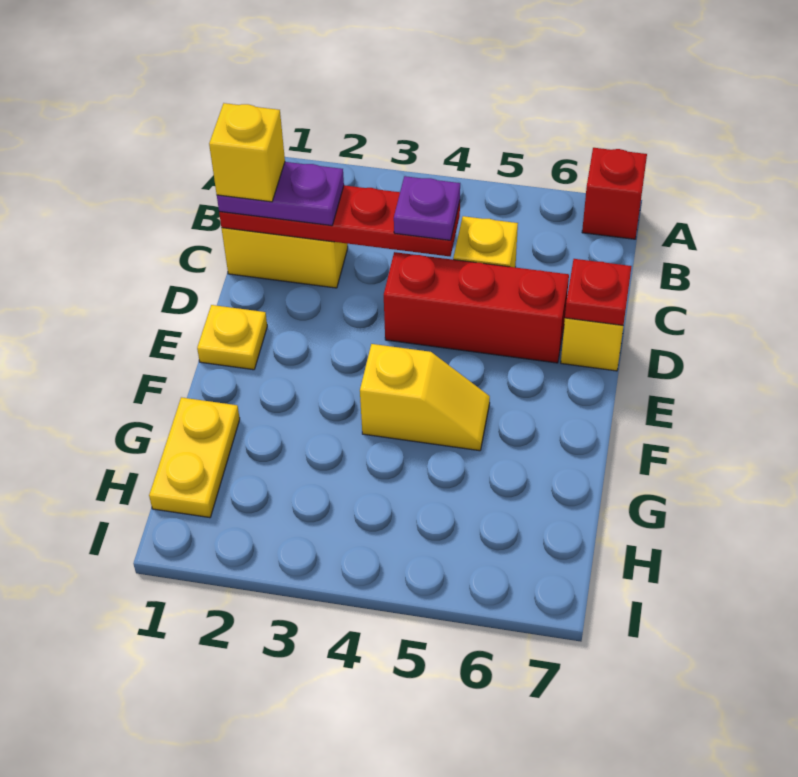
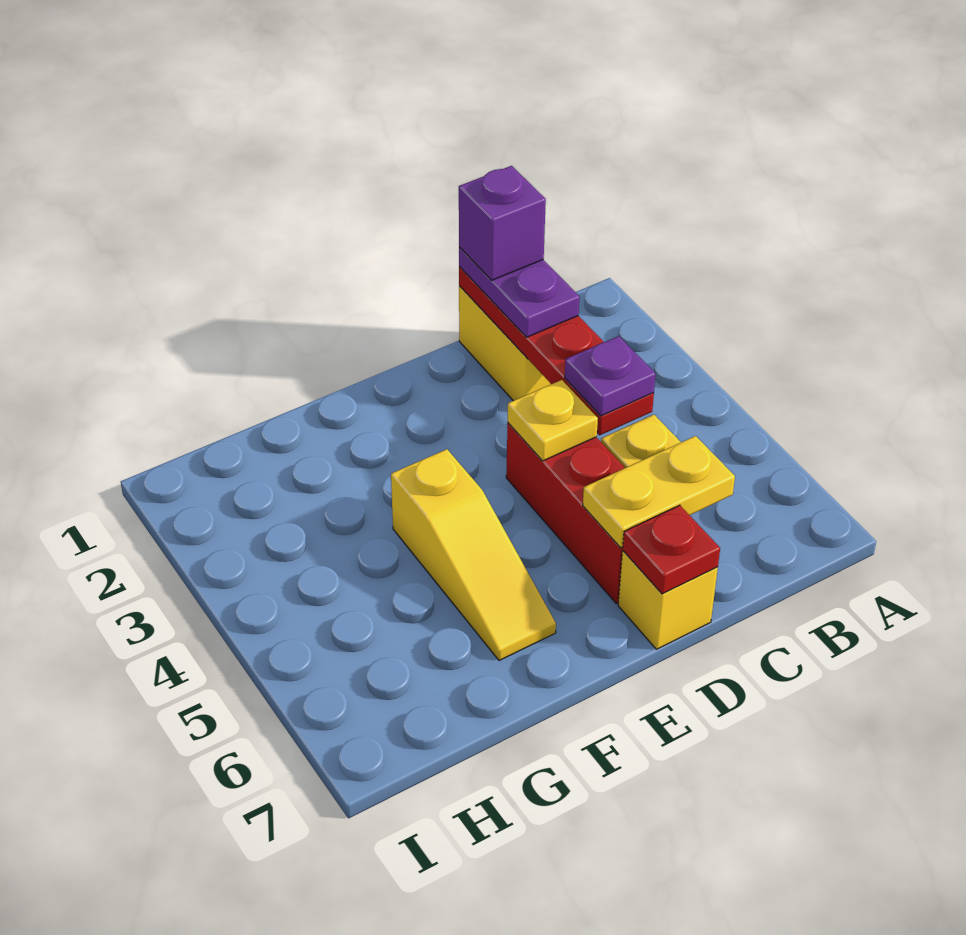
red 1x1 brick [582,148,647,239] -> none
yellow 1x1 brick [209,103,285,202] -> purple 1x1 brick [459,166,546,280]
yellow 1x1 plate [197,305,267,370] -> yellow 1x1 plate moved to [508,380,598,461]
yellow 1x2 slope [360,344,490,451] -> yellow 1x3 slope [391,449,556,661]
yellow 1x2 plate [149,397,240,518] -> yellow 1x2 plate moved to [583,436,735,548]

